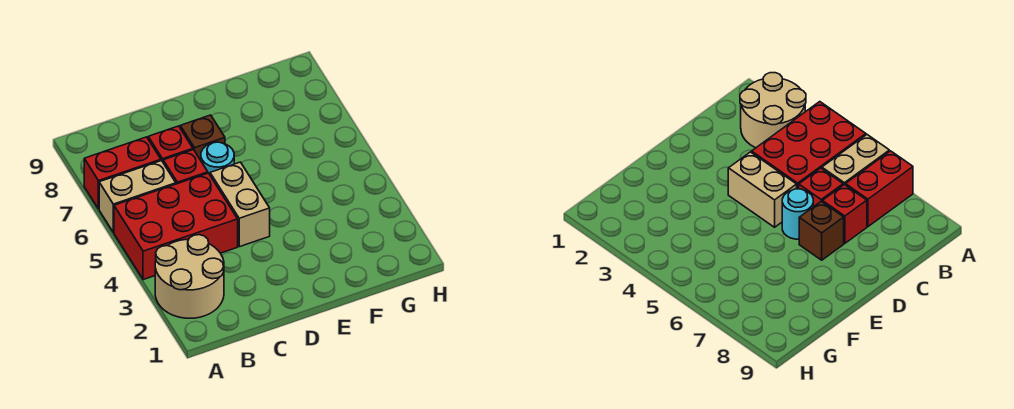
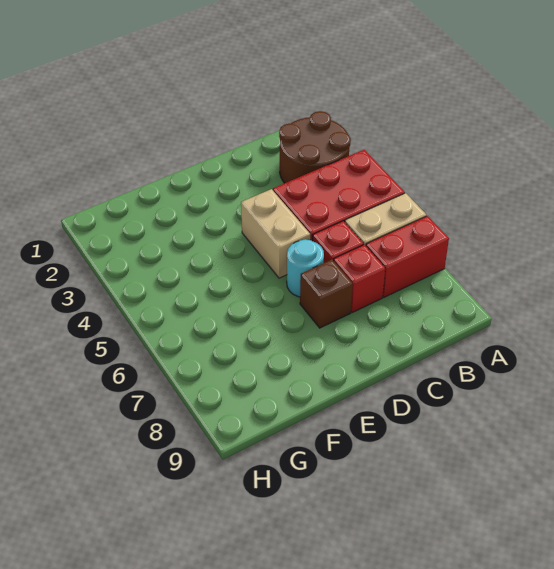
tan 2x2 round brick [155,235,224,318] -> brown 2x2 round brick [279,111,351,183]

